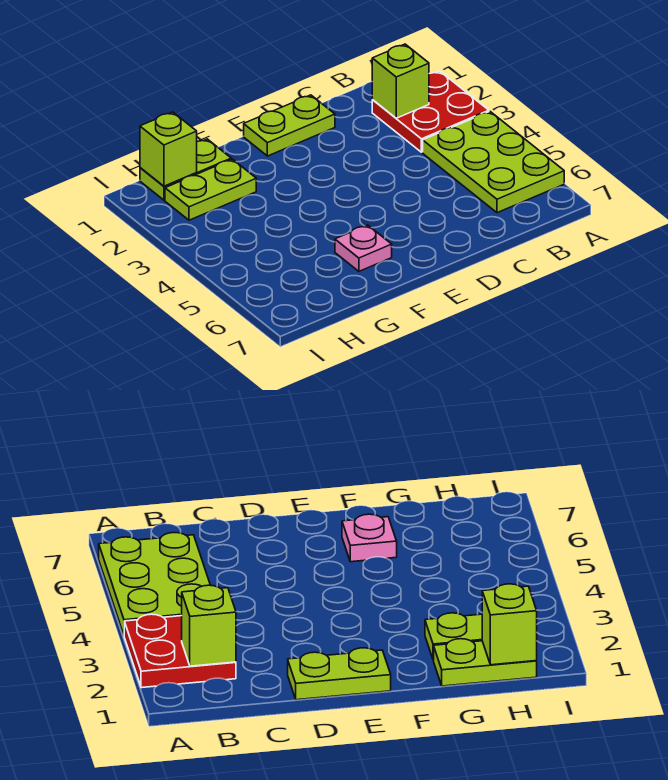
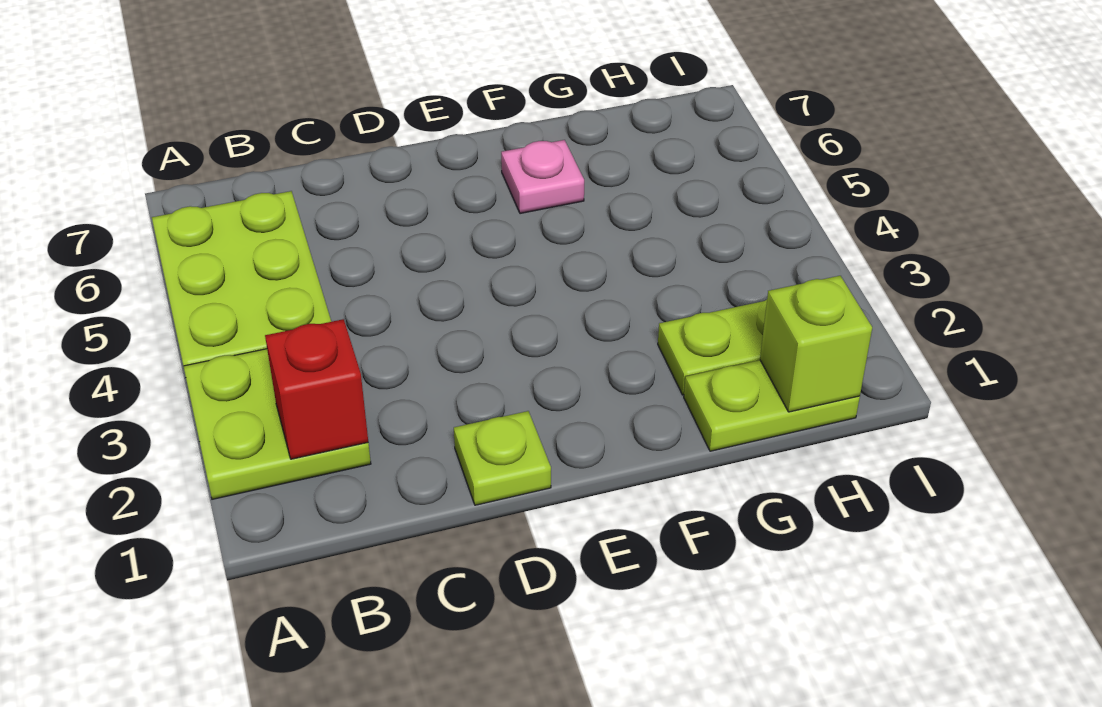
red 2x2 plate [372,71,489,152] -> lime 2x2 plate [183,349,371,499]
lime 1x1 brick [372,44,429,118] -> red 1x1 brick [265,319,368,459]
lime 1x2 plate [244,95,335,156] -> lime 1x1 plate [454,411,551,505]

